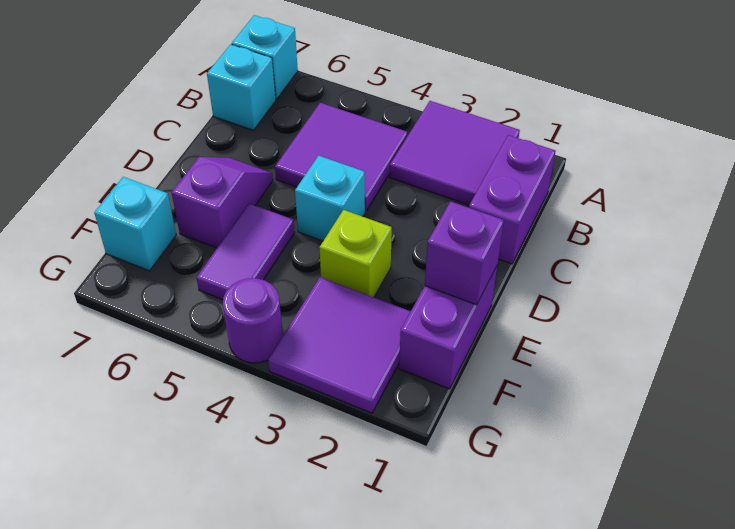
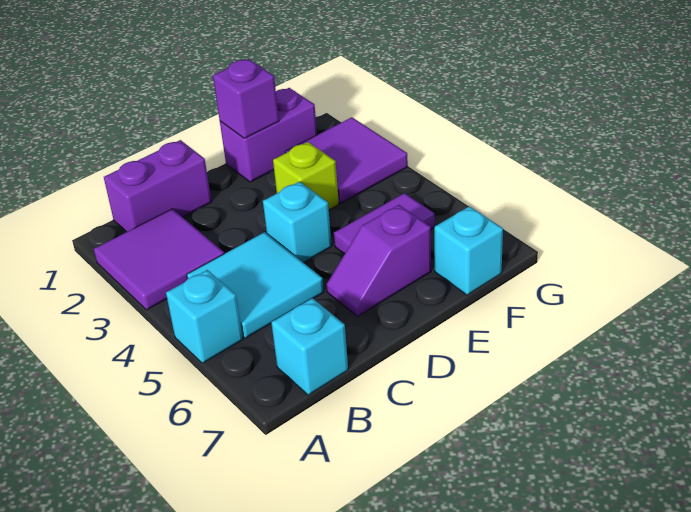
cyan 1x1 brick [232,15,298,99] -> cyan 1x1 brick moved to [166,270,243,363]
purple 2x2 tile [275,103,408,212] -> cyan 2x2 tile [187,232,324,338]
purple 1x1 round brick [223,278,283,363] -> none

